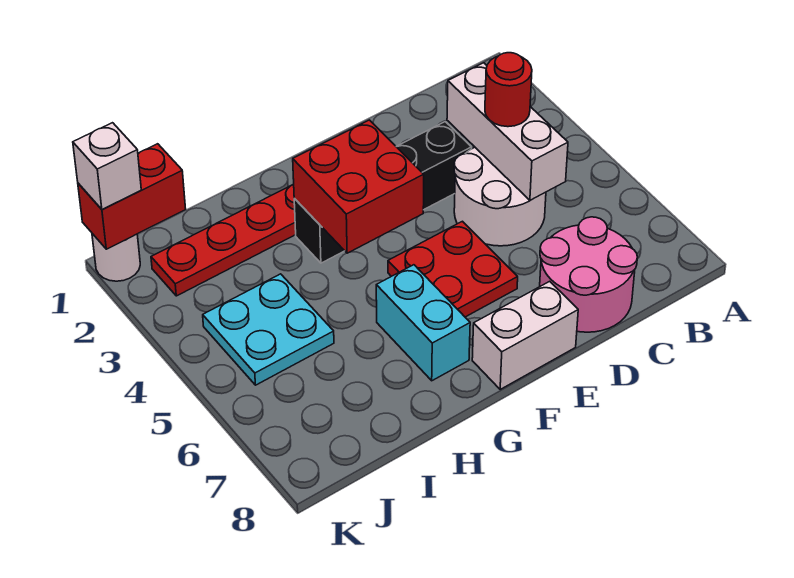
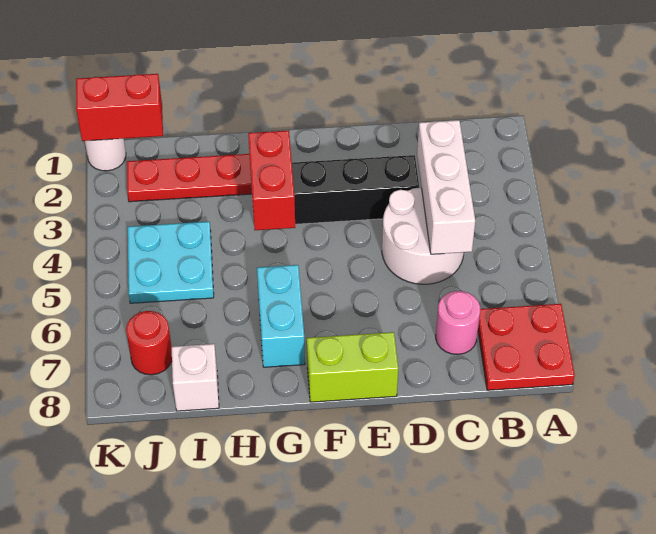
red 1x1 round brick [485,53,532,127] -> red 1x1 round brick moved to [126,311,172,375]
pink 2x2 round brick [540,217,637,332] -> pink 1x1 round brick [436,291,480,354]
red 2x2 plate [388,221,518,317] -> red 2x2 plate moved to [478,304,575,390]
white 1x2 brick [472,281,578,389] -> lime 1x2 brick [307,332,398,402]
red 2x2 brick [293,120,424,253] -> red 1x2 brick [248,130,295,230]
white 1x1 brick [73,123,141,209] -> white 1x1 brick moved to [172,344,219,411]

